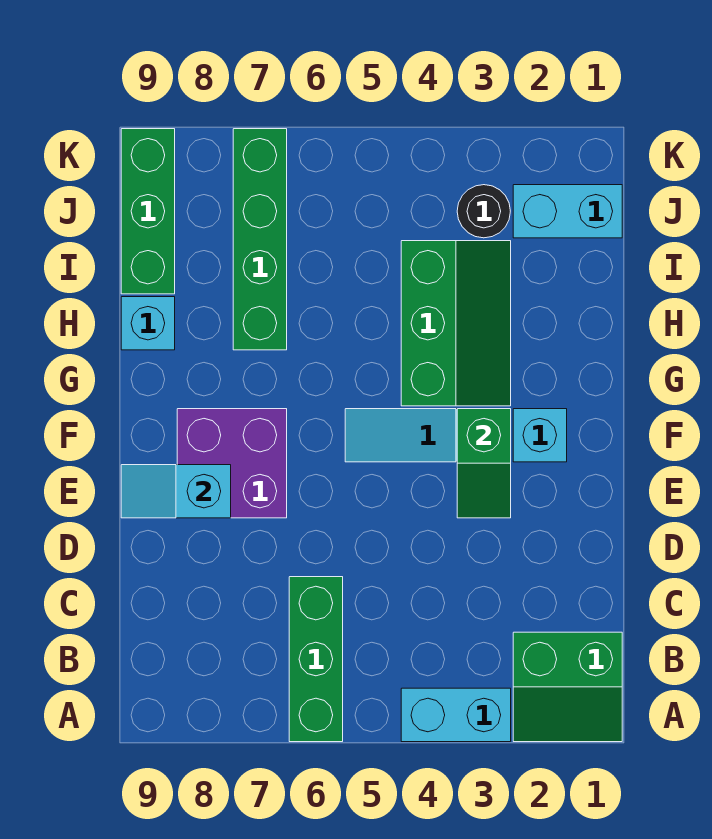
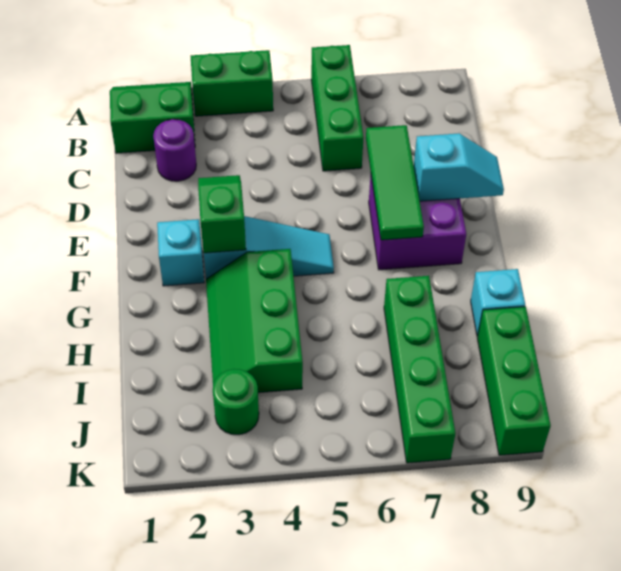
cyan 1x2 brick [401,688,511,742] -> green 1x2 brick [191,50,273,116]
none -> purple 1x1 round brick [153,119,196,181]
none -> green 1x3 tile [366,125,424,240]
cyan 1x2 brick [513,185,622,238] -> none
black 1x1 round brick [457,185,510,238] -> green 1x1 round brick [213,369,259,435]

